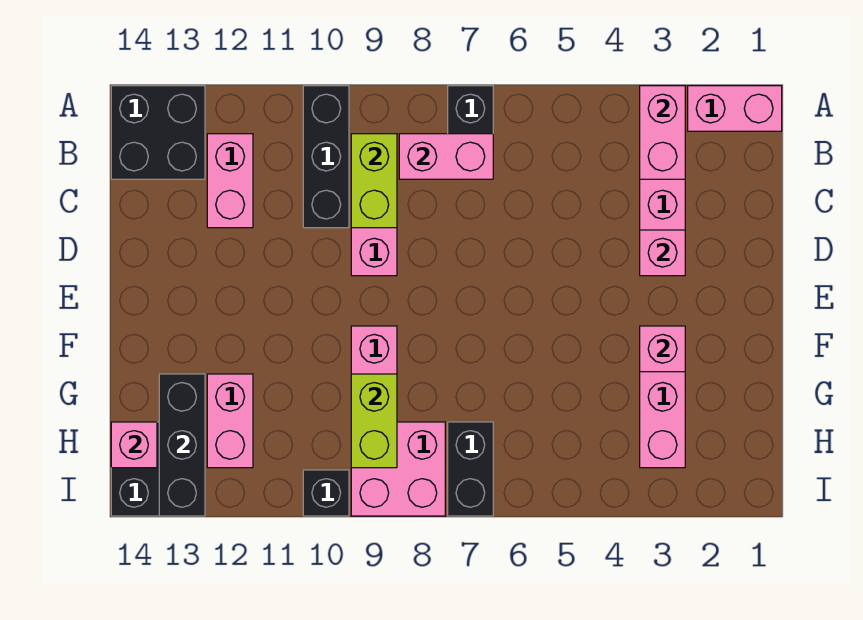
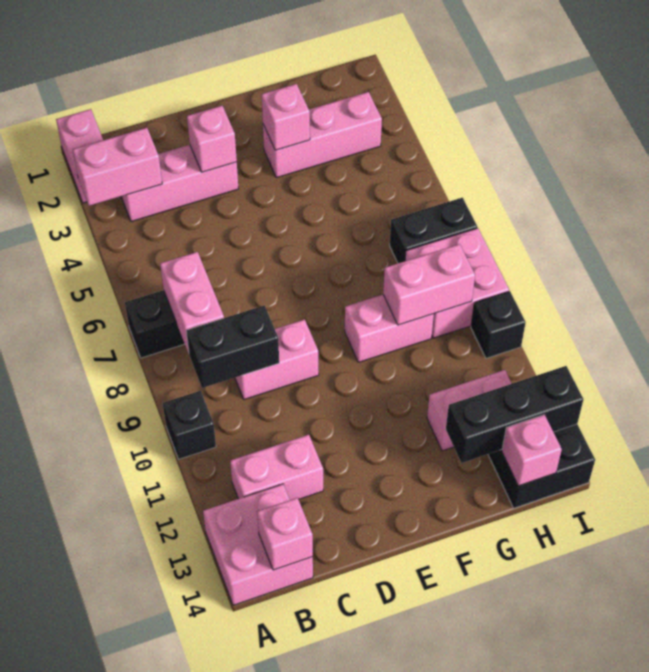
black 1x3 brick [303,86,349,228] -> black 1x1 brick [163,391,216,459]
black 2x2 brick [111,86,205,179] -> pink 2x2 brick [203,484,313,605]
lime 1x2 brick [351,134,397,228] -> black 1x2 brick [186,306,279,388]
none -> pink 1x1 brick [257,498,313,570]
lime 1x2 brick [351,374,397,468] -> pink 1x2 brick [383,244,475,325]

